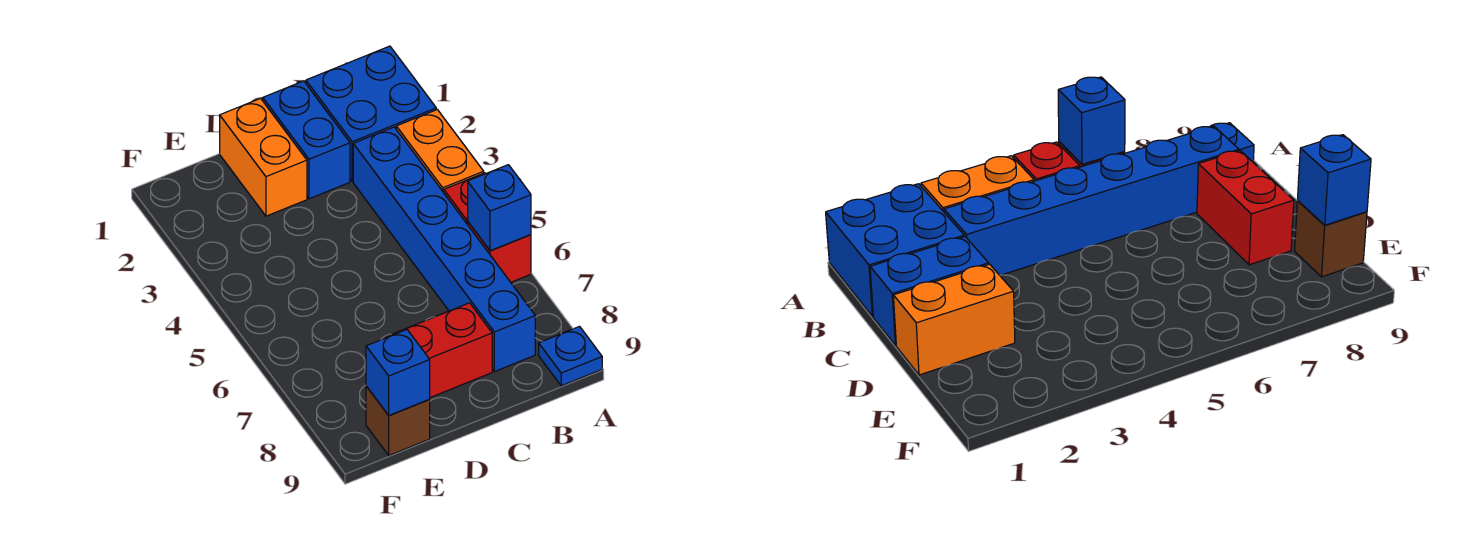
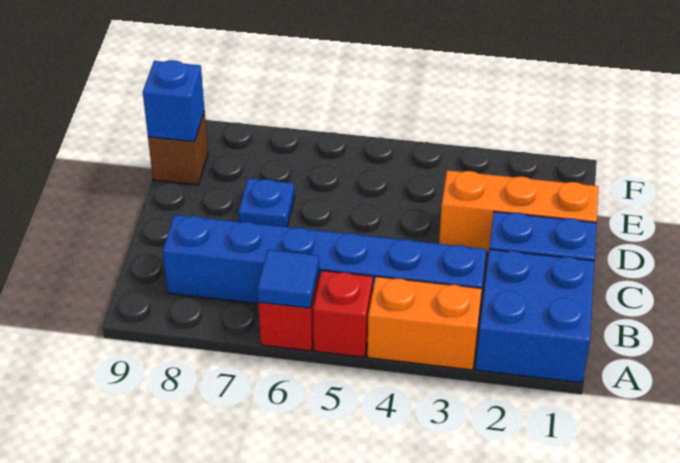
blue 1x1 brick [468,165,531,251] -> blue 1x1 tile [258,250,319,308]
blue 1x1 plate [539,327,602,386] -> blue 1x1 plate moved to [238,178,294,227]
red 1x2 brick [386,303,492,398] -> none
orange 1x2 brick [220,98,307,216] -> orange 1x3 brick [439,170,599,252]

